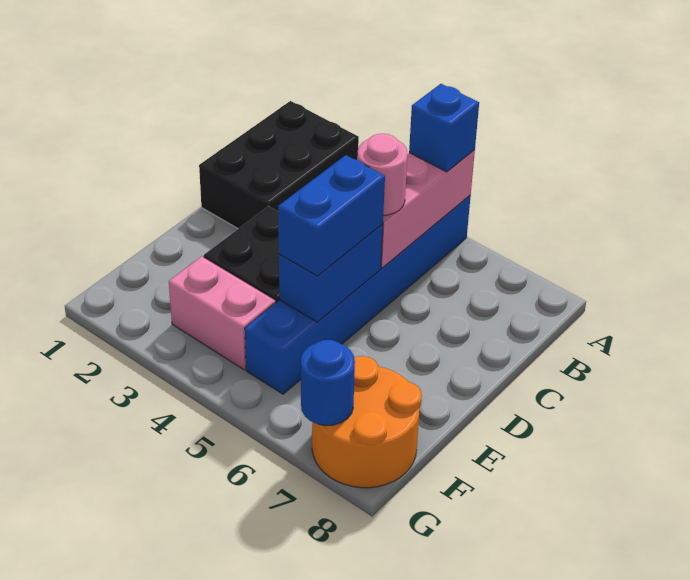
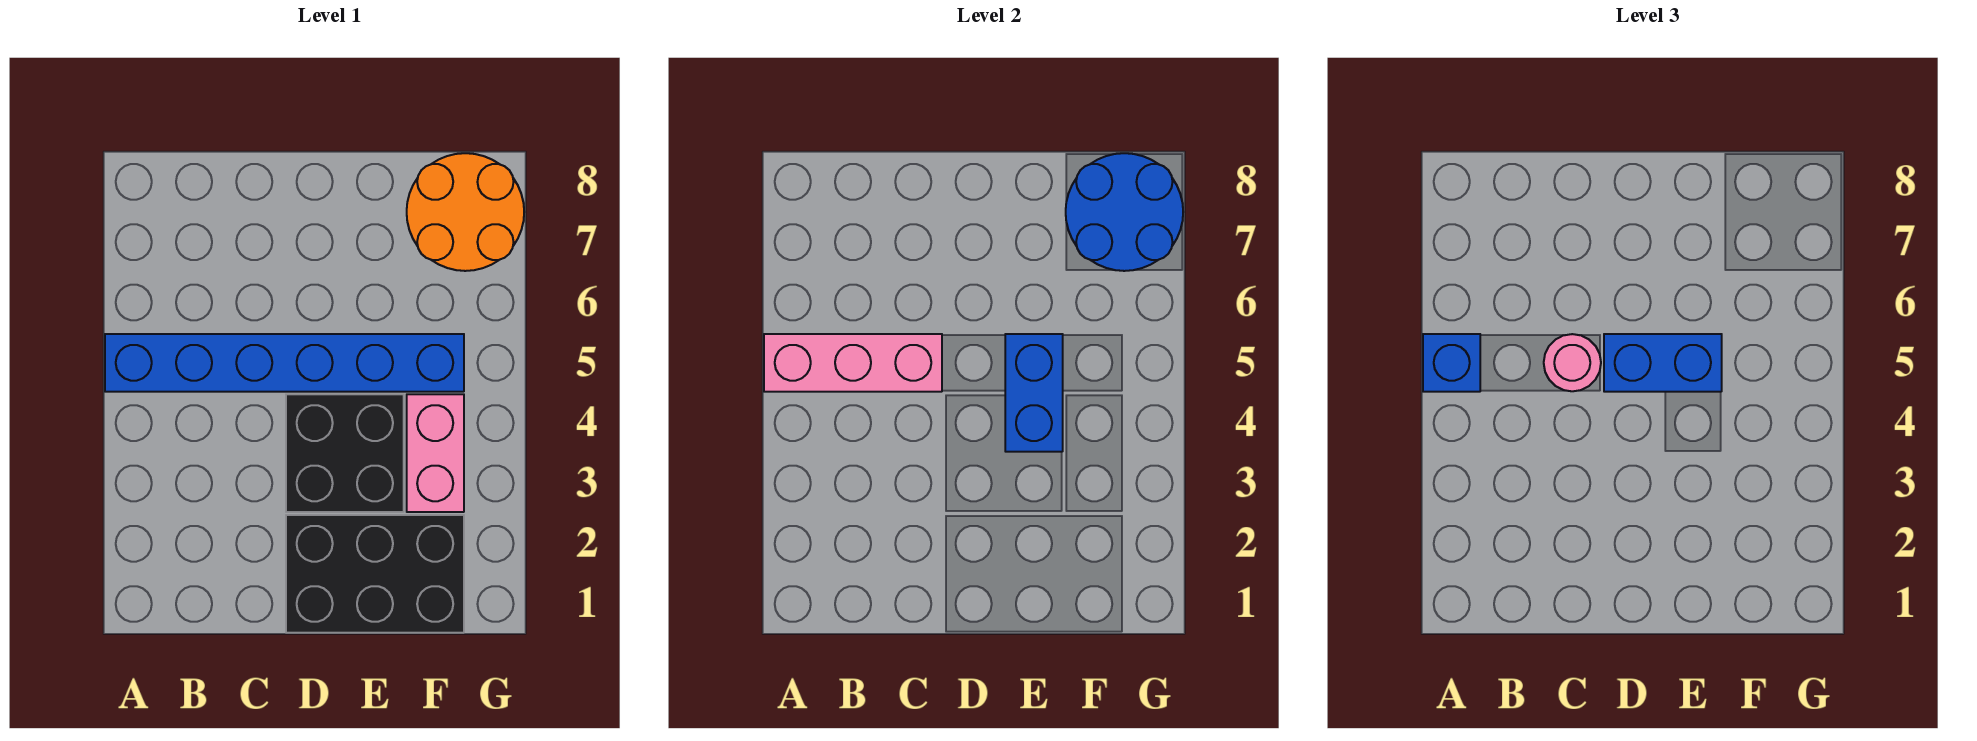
black 2x3 brick [199,101,359,229] -> black 2x3 brick moved to [286,515,464,633]
blue 1x2 brick [279,224,383,322] -> blue 1x2 brick turned to [1005,334,1063,452]
blue 1x1 round brick [301,340,355,426] -> blue 2x2 round brick [1066,153,1183,271]

